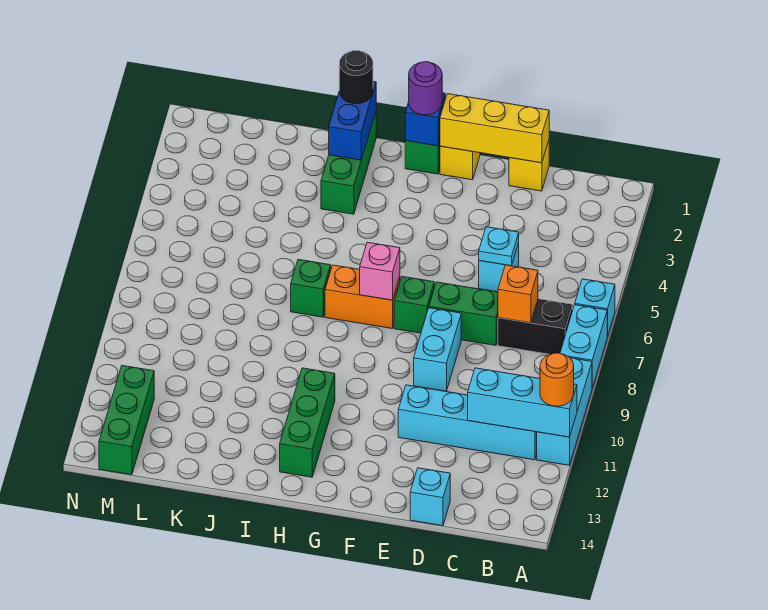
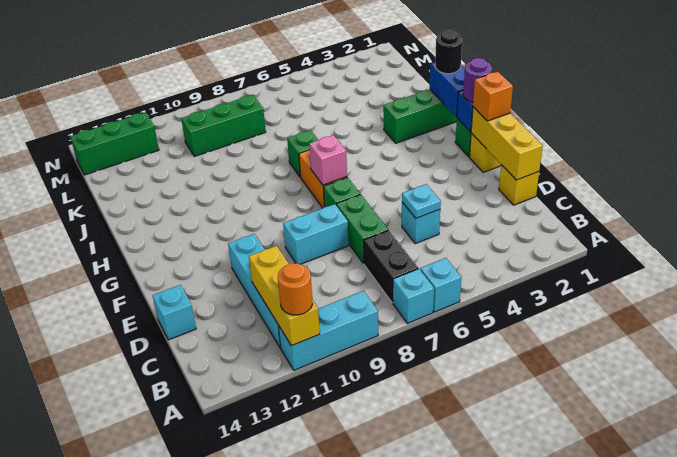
cyan 1x2 brick [560,305,607,388] -> cyan 1x1 brick [393,269,434,323]
cyan 1x3 brick [468,368,577,437] -> yellow 1x3 brick [249,246,320,346]
orange 1x1 brick [498,265,538,323] -> orange 1x1 brick moved to [473,72,513,121]
green 1x3 brick [280,368,335,477] -> green 1x3 brick moved to [181,95,266,156]
blue 1x2 brick [329,81,376,160] -> blue 1x2 brick turned to [430,62,465,117]

